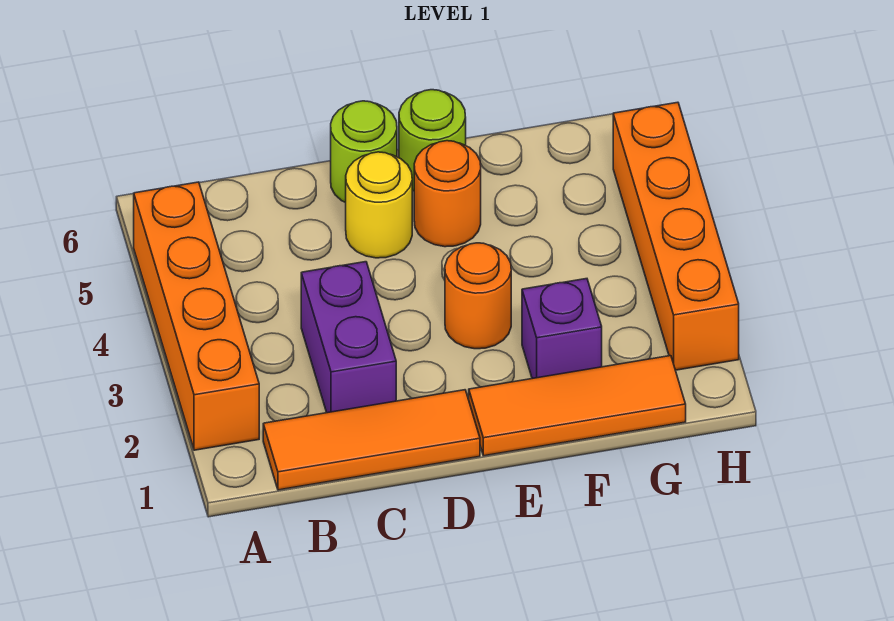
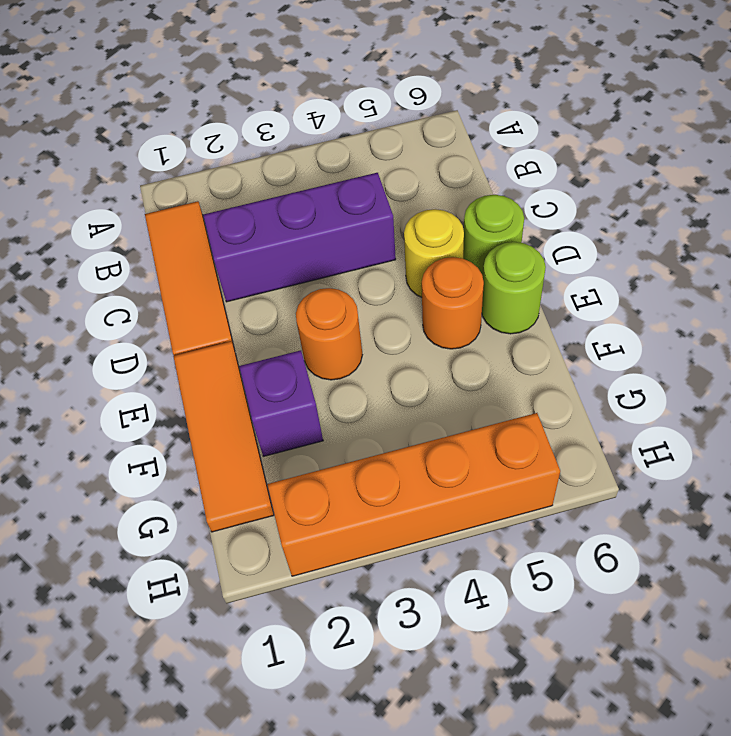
orange 1x4 brick [134,182,259,450] -> none
purple 1x2 brick [301,262,396,413] -> purple 1x3 brick [203,173,396,302]

